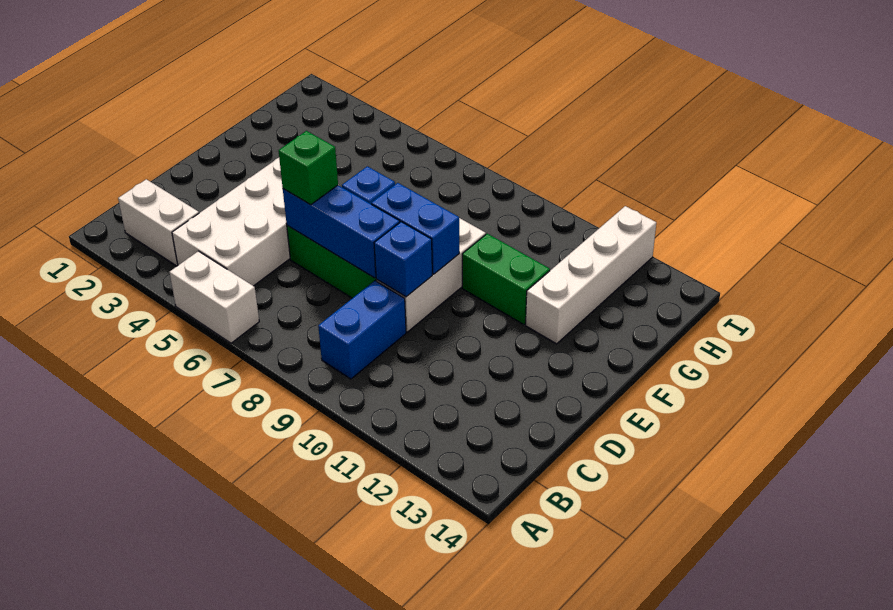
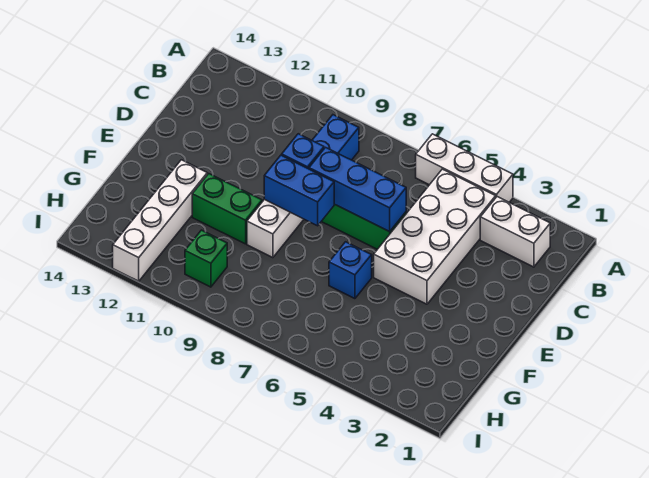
white 1x2 brick [170,251,259,343] -> white 1x3 brick [416,134,513,202]
green 1x1 brick [279,131,338,205] -> green 1x1 brick moved to [185,230,227,287]

